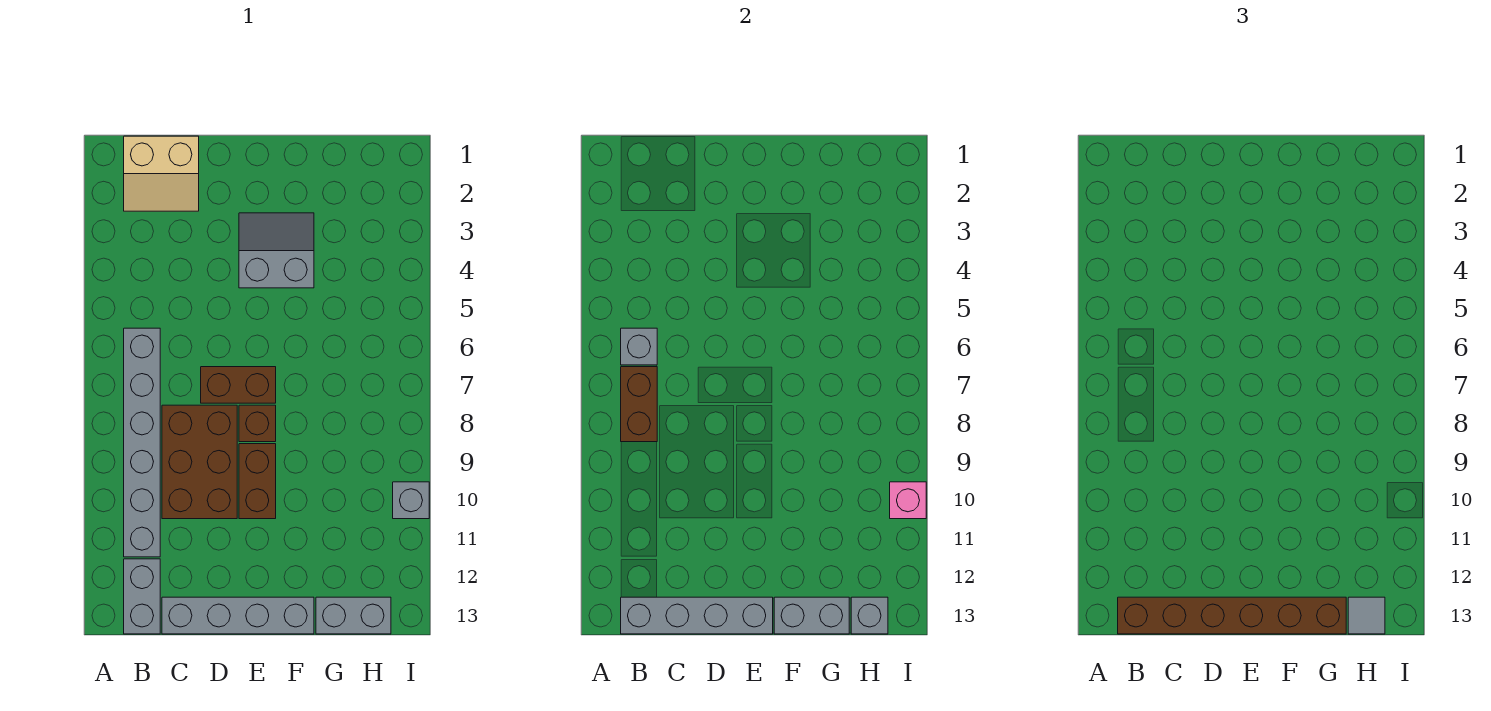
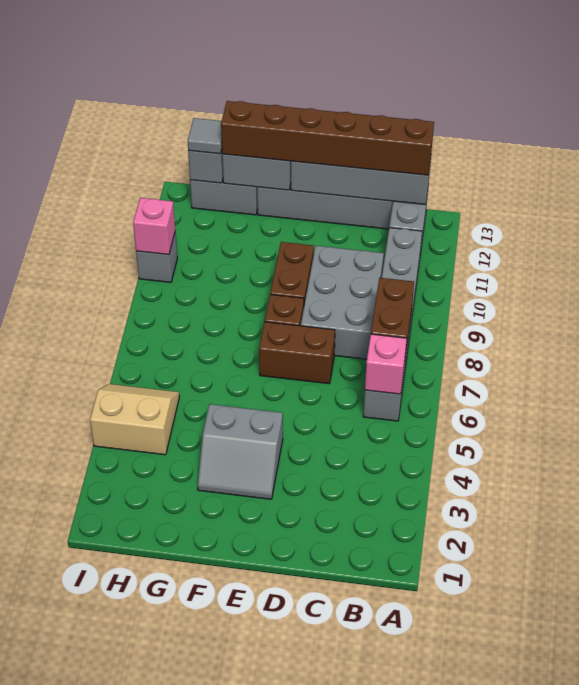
tan 2x2 slope [124,136,199,211] -> tan 2x2 slope moved to [90,384,179,455]
grey 1x1 brick [621,328,657,365] -> pink 1x1 brick [365,334,407,394]
brown 2x3 brick [162,405,237,519] -> grey 2x3 brick [301,246,384,359]

